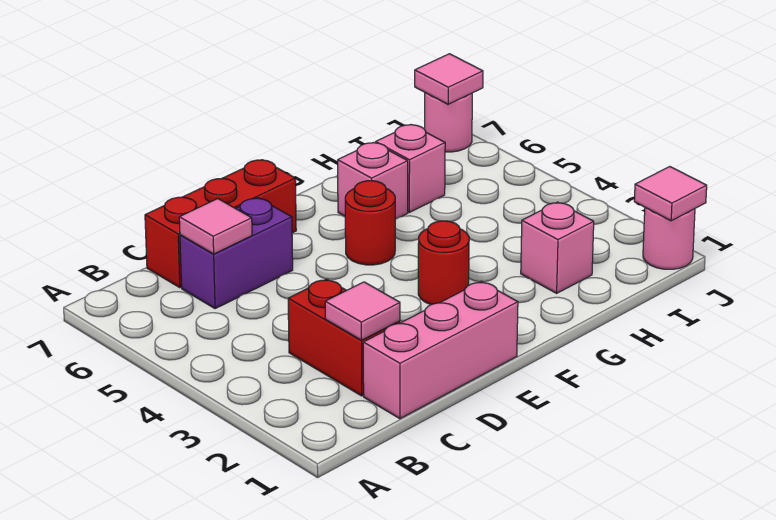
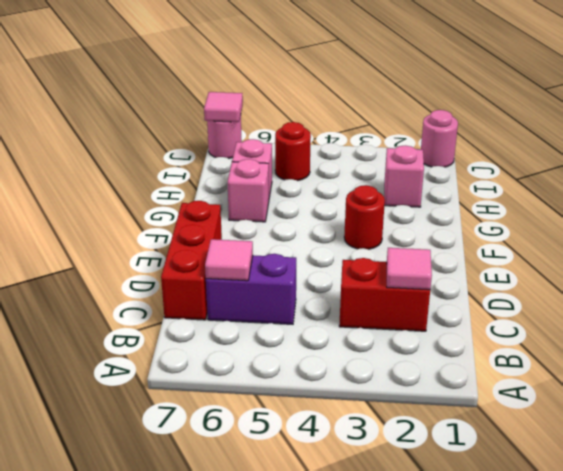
pink 1x3 brick [363,281,518,419] -> none
purple 1x2 brick [180,198,293,309] -> purple 1x2 brick turned to [206,254,296,324]
red 1x1 round brick [345,181,395,265] -> red 1x1 round brick moved to [275,122,311,181]
pink 1x1 tile [634,167,707,221] -> none

